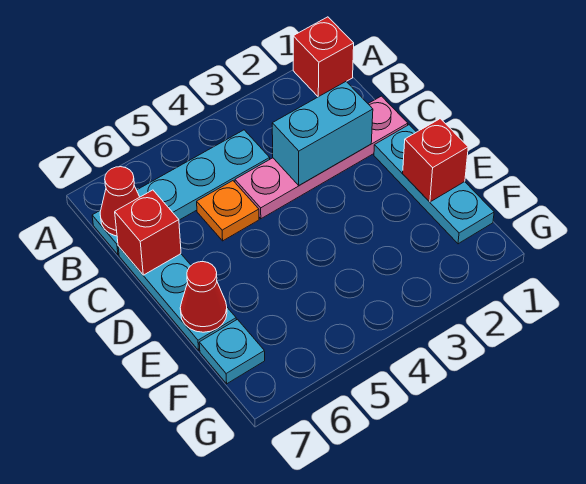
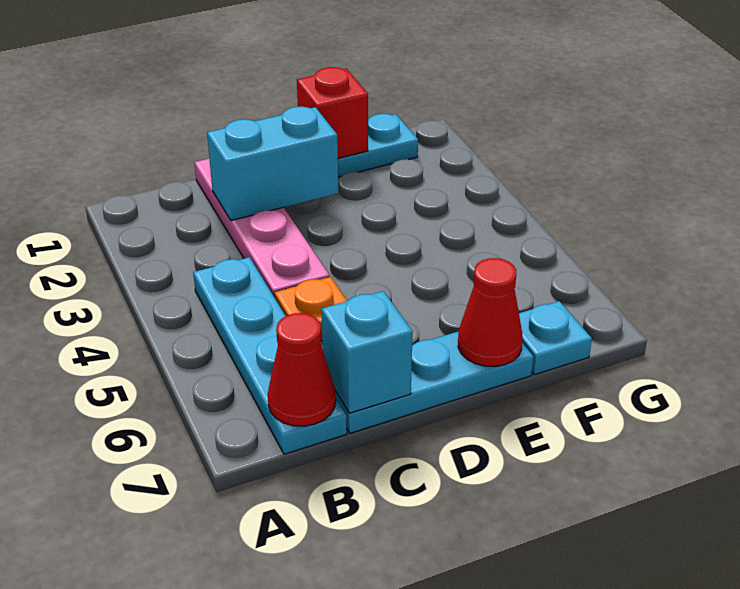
red 1x1 brick [293,17,354,97] -> none
cyan 1x2 brick [272,82,373,185] -> cyan 1x2 brick turned to [207,107,338,221]
red 1x1 brick [115,190,181,275] -> cyan 1x1 brick [322,291,413,413]

